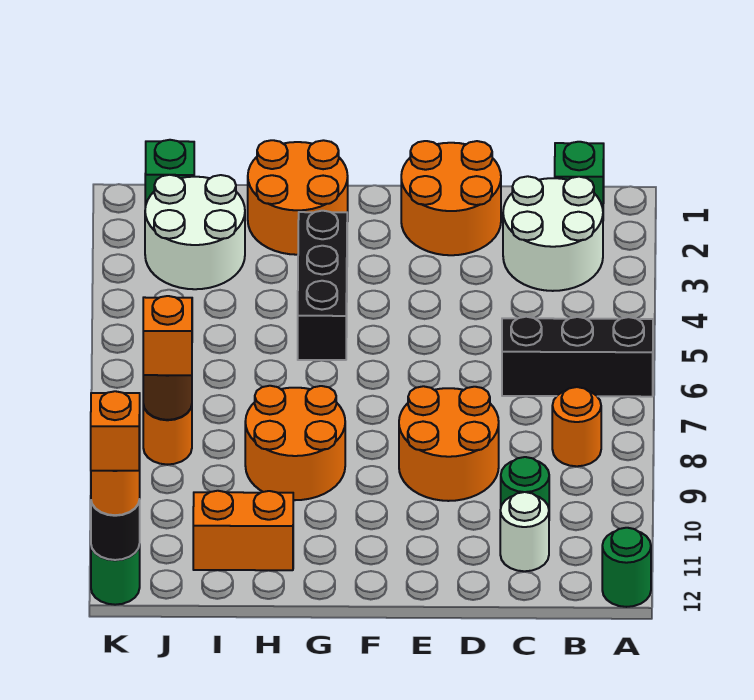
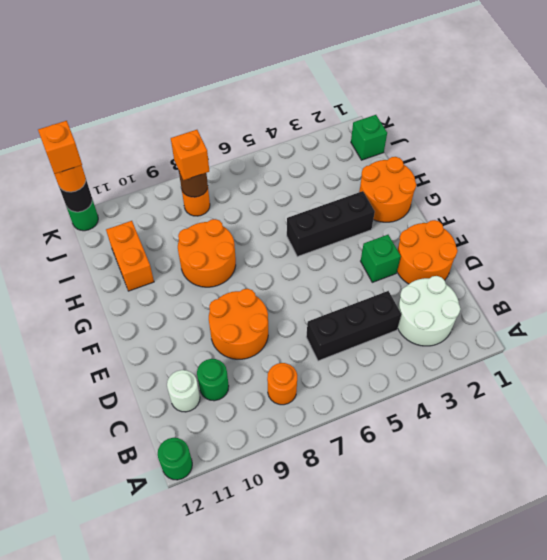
black 1x3 brick [502,317,653,397] -> black 1x3 brick turned to [306,291,401,361]
green 1x1 brick [555,142,604,208] -> green 1x1 brick moved to [361,235,401,282]
white 2x2 round brick [145,175,245,289] -> none

